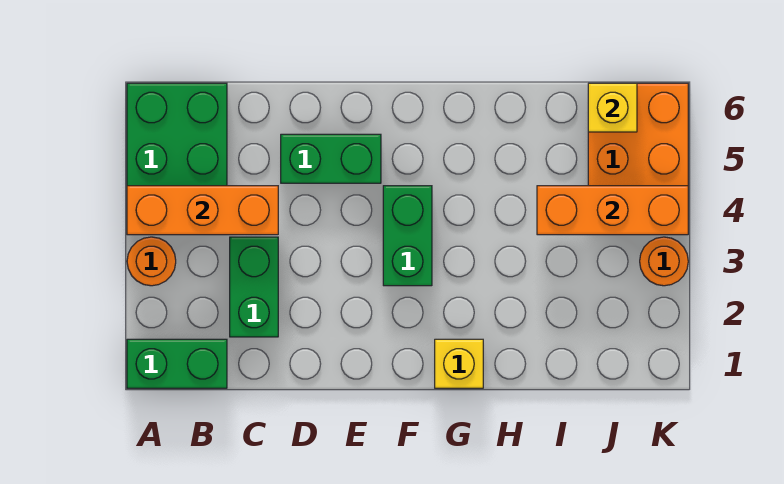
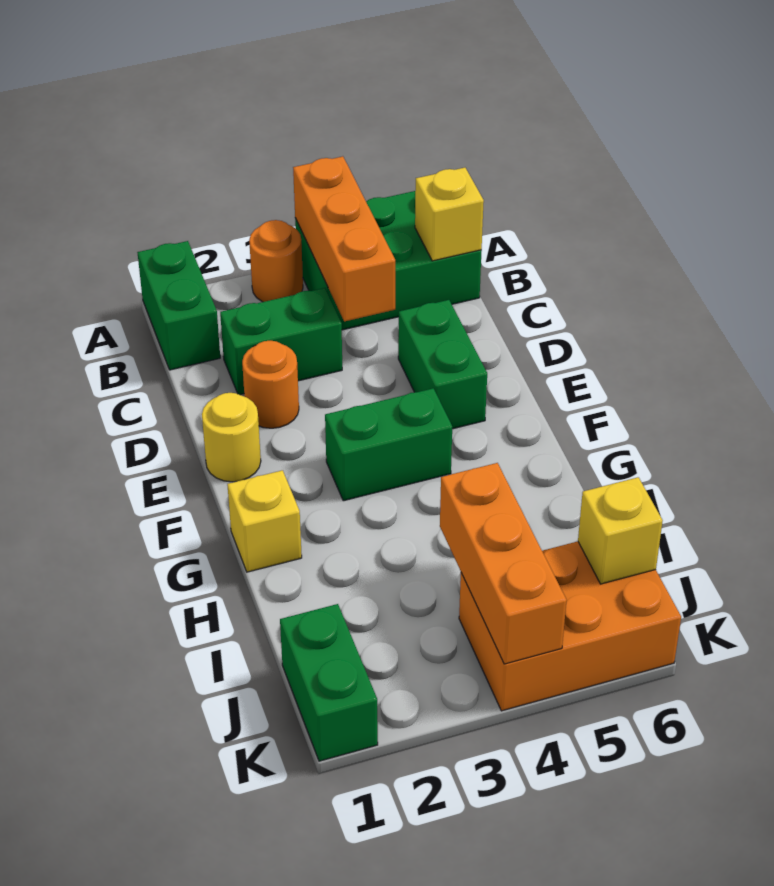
none -> yellow 1x1 brick [415,168,484,261]
none -> yellow 1x1 round brick [202,393,261,482]
none -> green 1x2 brick [280,604,378,761]
orange 1x1 round brick [640,237,688,286] -> orange 1x1 round brick moved to [242,341,299,428]

